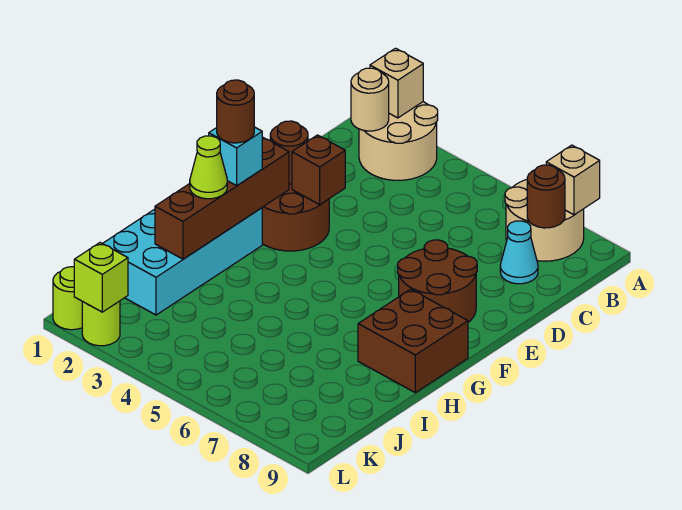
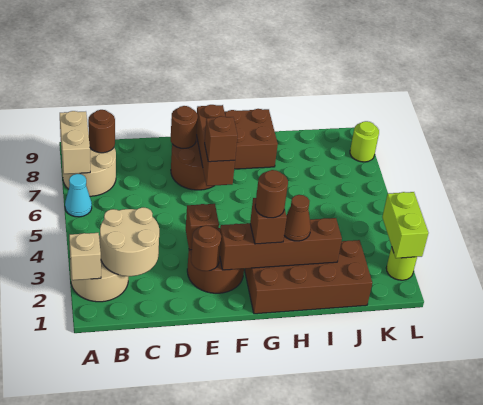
tan 1x1 brick [546,145,600,215] -> tan 1x2 brick [60,111,90,174]
tan 1x1 round brick [351,68,389,131] -> tan 2x2 round brick [100,207,159,276]
cyan 1x1 cone [500,221,538,284] -> cyan 1x1 cone moved to [65,174,92,217]
none -> brown 1x1 round brick [171,106,198,148]
none -> brown 1x3 brick [196,105,235,186]
none -> brown 1x1 brick [205,116,237,162]
cyan 2x4 brick [103,208,262,315] -> brown 2x4 brick [245,240,372,314]
cyan 1x1 brick [209,127,262,186] -> brown 1x1 brick [250,198,287,244]
lime 1x1 cone [190,136,227,199] -> brown 1x1 cone [284,195,311,241]
lime 1x1 round brick [53,267,82,330] -> lime 1x1 round brick moved to [350,121,379,162]
lime 1x1 brick [74,243,128,312] -> lime 1x2 brick [382,192,428,258]

